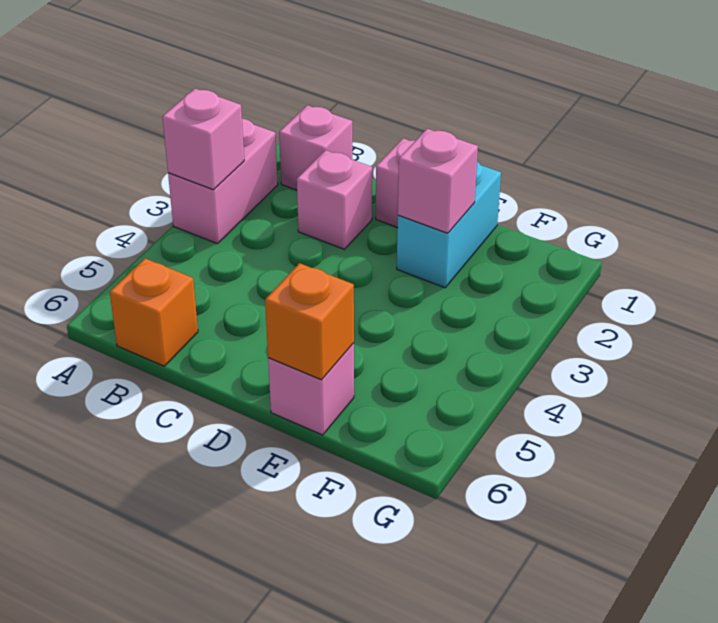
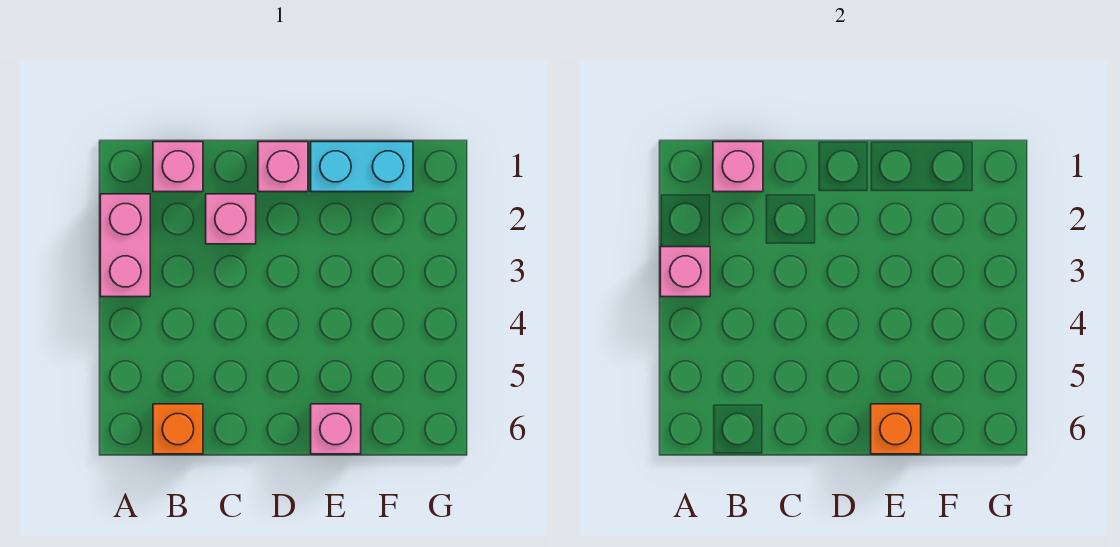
cyan 1x2 brick [397,162,501,288] -> cyan 1x2 brick turned to [311,142,413,192]
pink 1x1 brick [398,129,478,233] -> pink 1x1 brick moved to [713,142,763,192]

